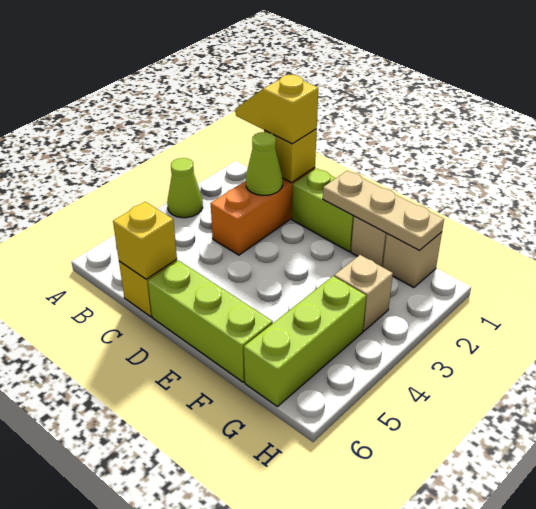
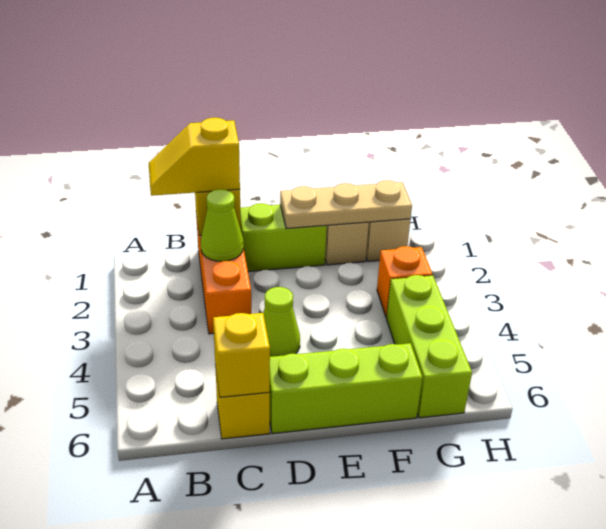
lime 1x1 cone [167,158,203,218] -> lime 1x1 cone moved to [263,287,300,357]
tan 1x1 brick [334,255,393,331] -> orange 1x1 brick [377,246,433,318]

